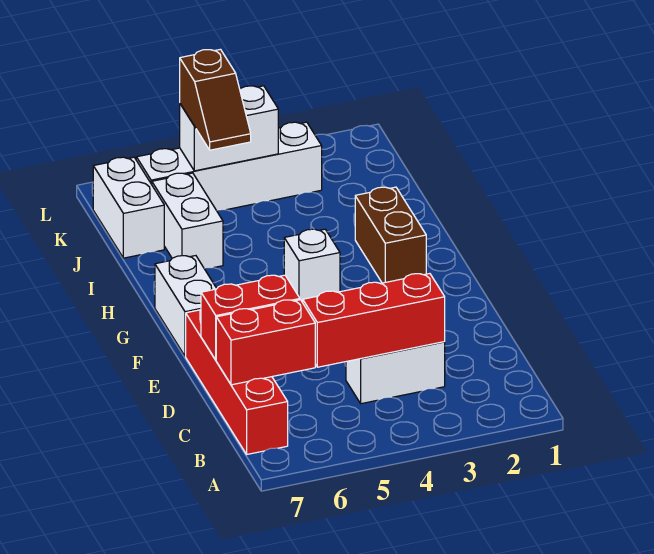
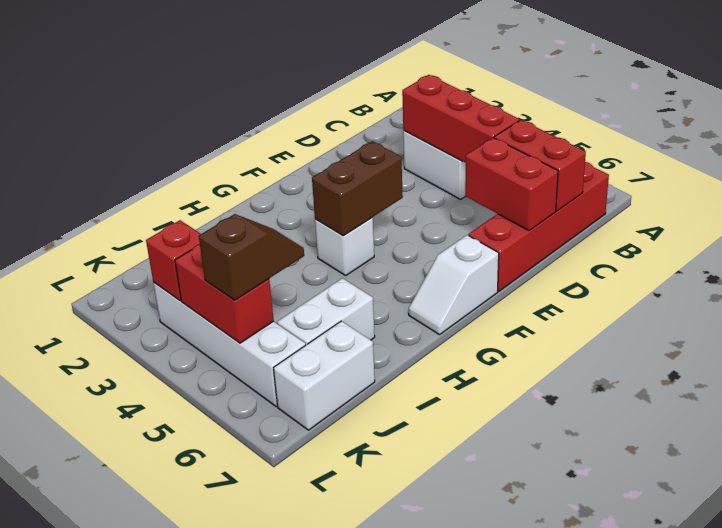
white 1x2 brick [155,256,217,356] -> white 1x2 slope [409,235,499,335]
brown 1x2 brick [355,187,426,283] -> brown 1x2 brick moved to [312,141,403,236]
none -> red 1x1 brick [146,220,200,301]
white 1x2 brick [180,86,278,171] -> red 1x2 brick [175,244,274,343]

